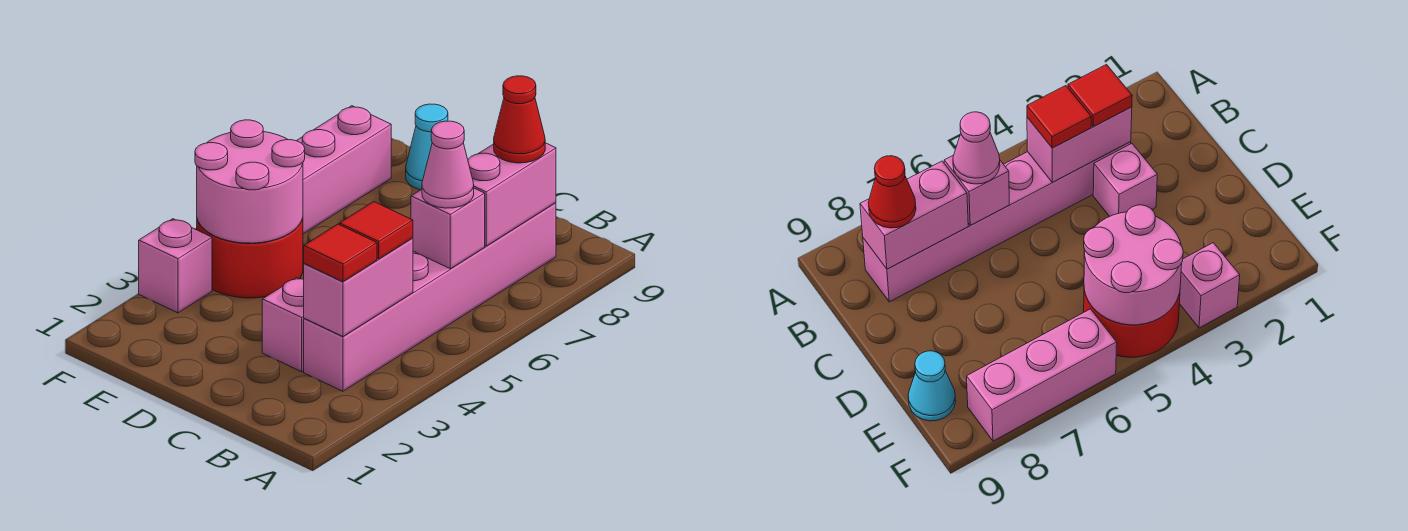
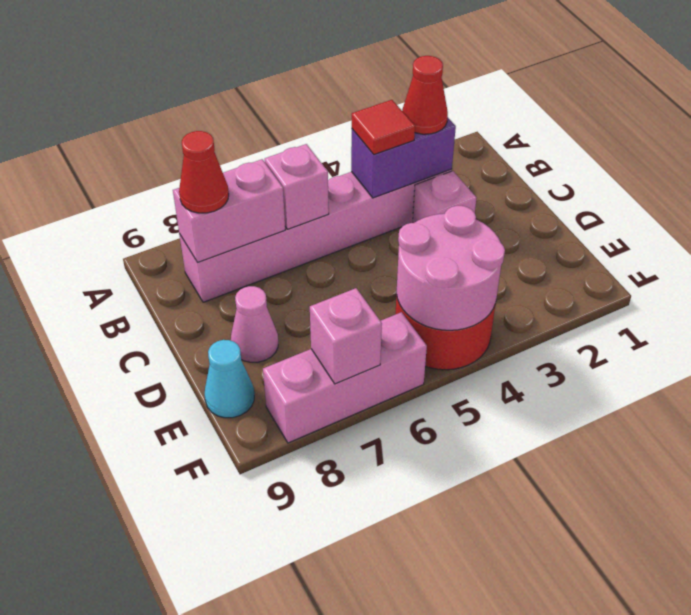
pink 1x2 brick [304,238,413,336] -> purple 1x2 brick [351,118,456,198]
red 1x1 tile [304,224,377,282] -> red 1x1 cone [402,56,448,134]
pink 1x1 cone [422,121,474,208] -> pink 1x1 cone moved to [231,286,278,362]
pink 1x1 brick [139,219,212,313] -> pink 1x1 brick moved to [310,288,382,384]

